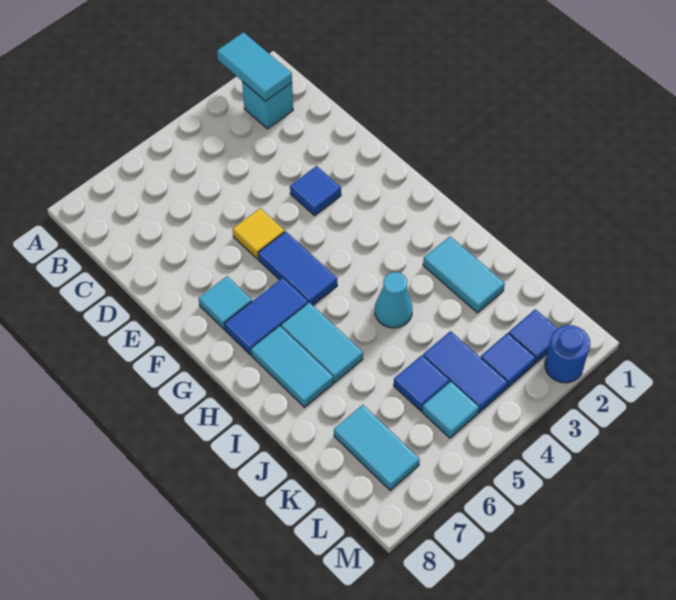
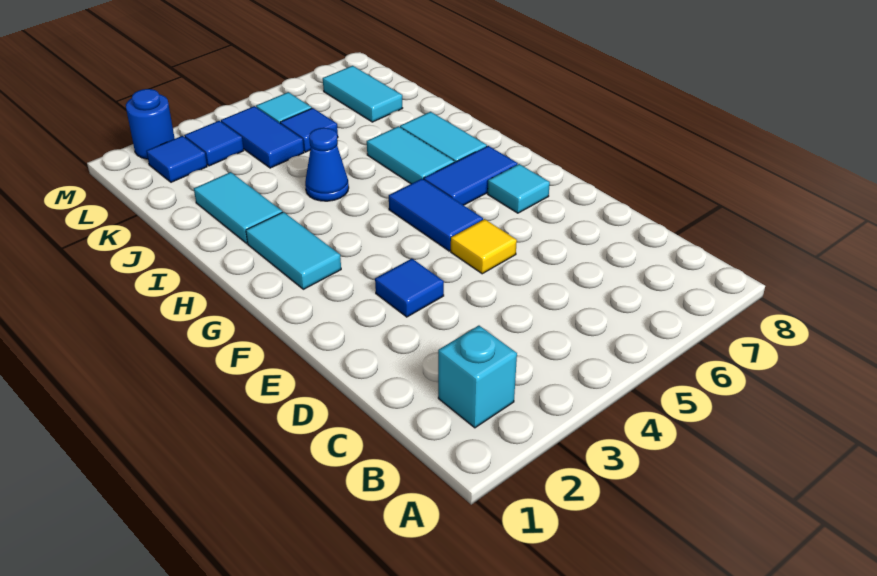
cyan 1x2 tile [217,32,292,101] -> cyan 1x2 tile moved to [246,212,341,289]
cyan 1x1 cone [375,272,412,328] -> blue 1x1 cone [305,128,349,201]

